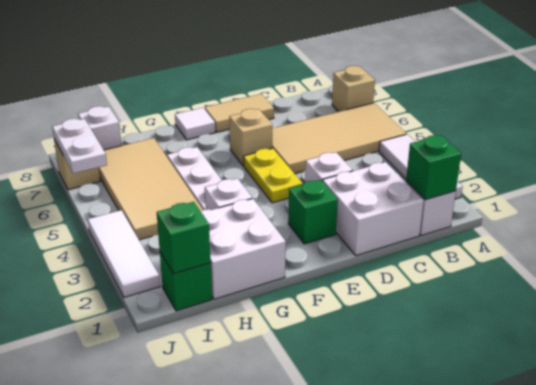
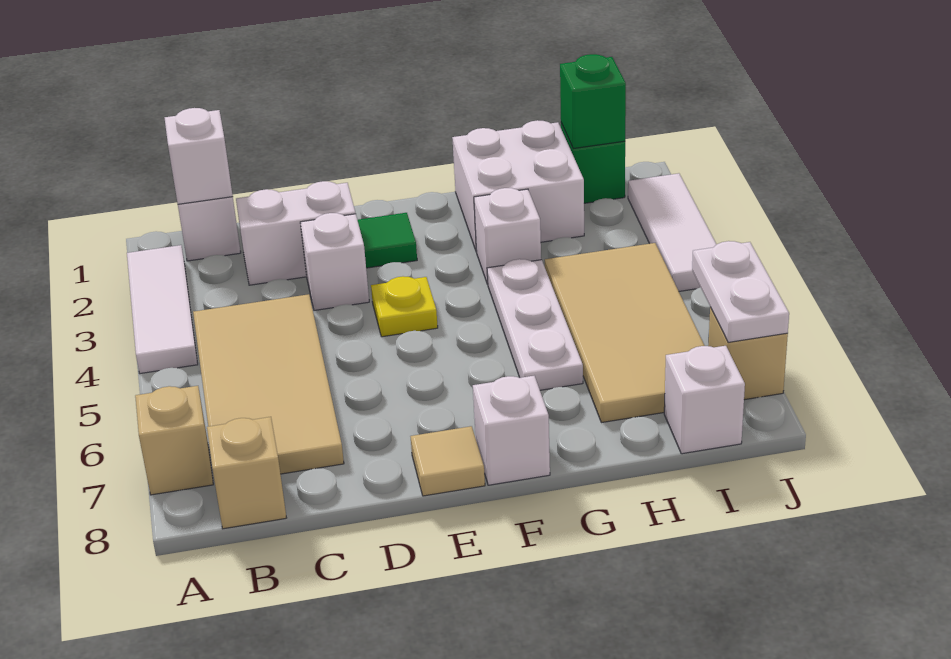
tan 2x4 tile [272,103,406,174] -> tan 2x4 tile turned to [193,294,344,474]
green 1x1 brick [406,135,461,200] -> white 1x1 brick [165,108,233,204]
white 2x2 brick [322,162,424,256] -> white 1x2 brick [236,181,356,285]
tan 1x2 tile [205,94,274,132] -> tan 1x1 tile [411,426,485,496]
green 1x1 brick [288,180,338,244] -> green 1x1 tile [358,213,417,268]
yellow 1x2 plate [244,148,303,203] -> yellow 1x1 plate [371,276,438,337]
tan 1x1 brick [229,109,272,166] -> tan 1x1 brick moved to [207,417,286,529]
white 1x1 tile [175,108,215,140] -> white 1x1 brick [473,376,550,485]

